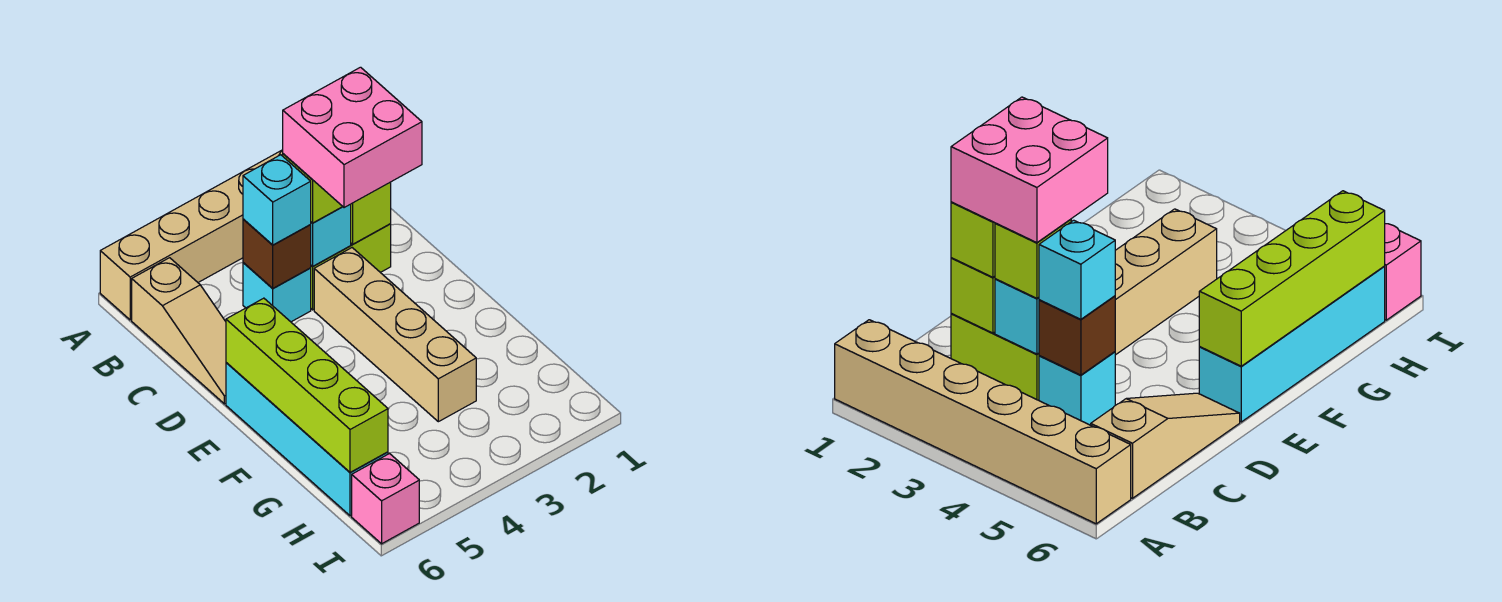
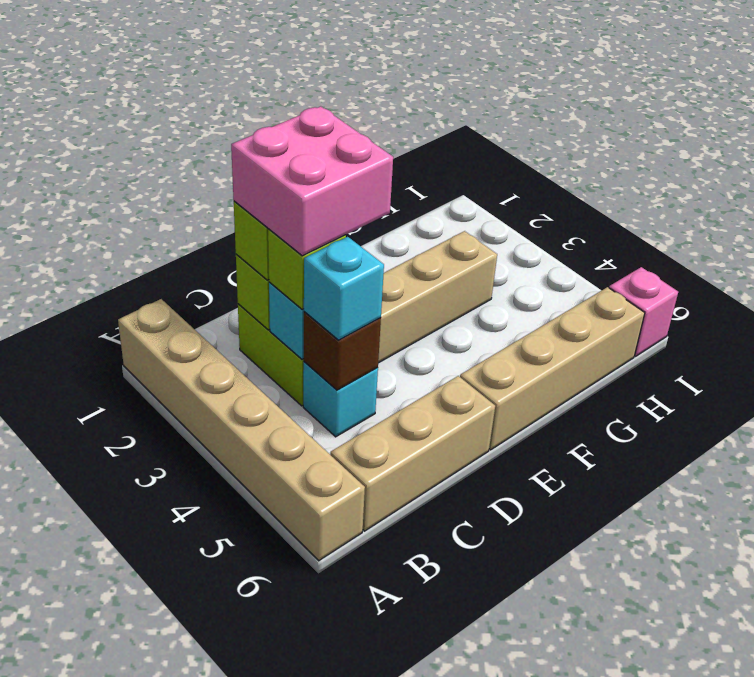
tan 1x3 slope [132,258,226,404] -> tan 1x3 brick [330,376,495,531]
cyan 1x4 brick [226,363,388,516] -> tan 1x4 brick [460,287,645,450]
lime 1x4 brick [226,298,388,472] -> none

